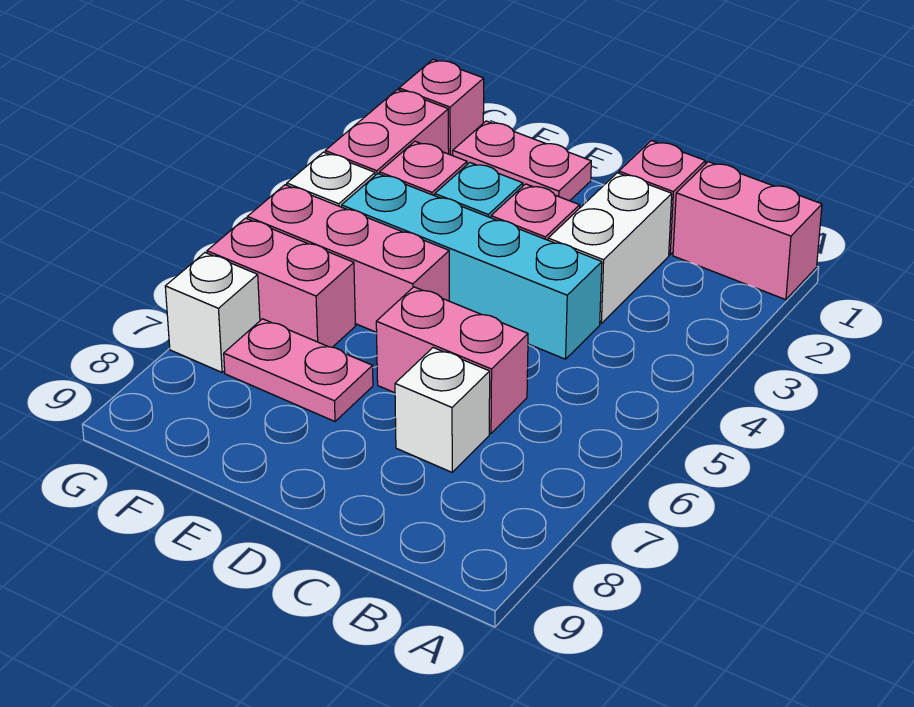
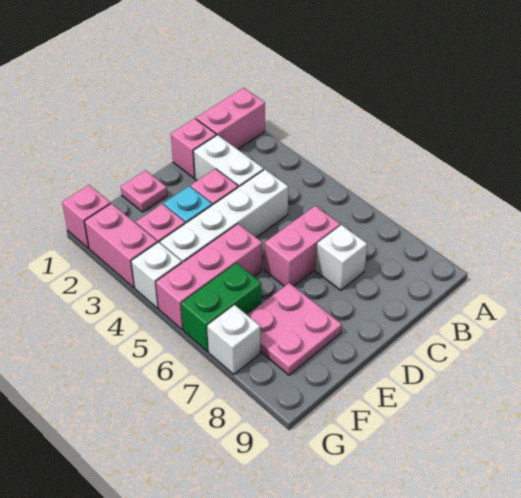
cyan 1x4 brick [342,174,602,359] -> white 1x4 brick [160,169,288,263]
pink 1x2 plate [453,121,591,201] -> pink 1x1 plate [121,170,167,212]
pink 1x2 plate [224,319,373,421] -> pink 2x2 plate [247,283,342,375]
pink 1x2 brick [207,218,355,347] -> green 1x2 brick [181,263,261,352]

